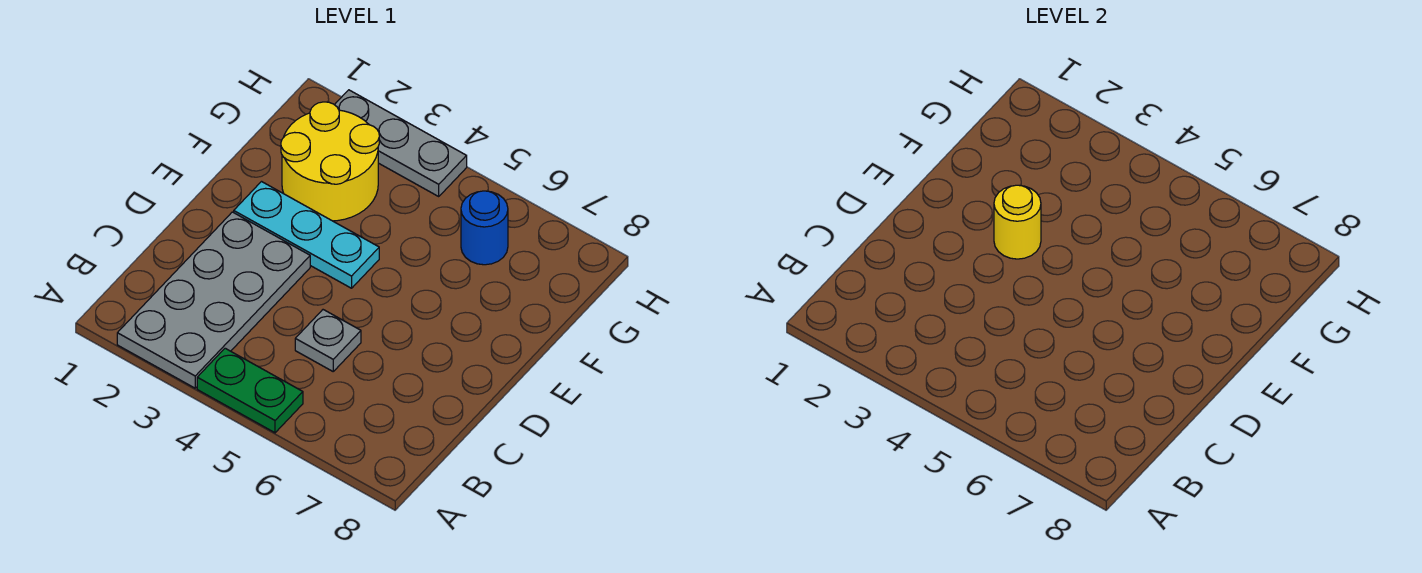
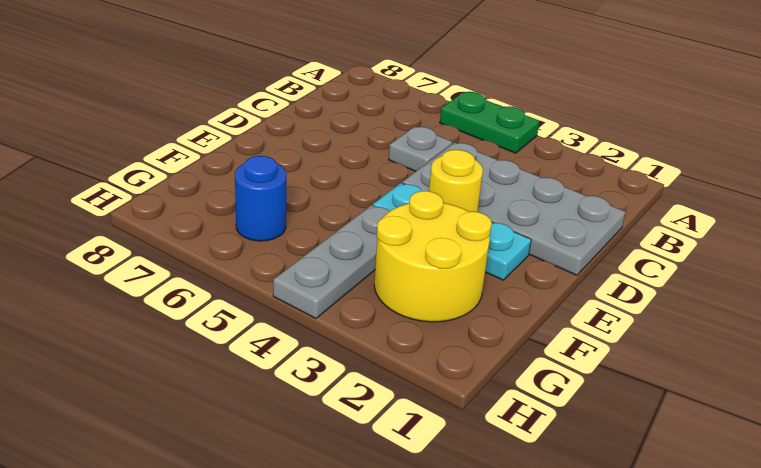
grey 2x4 plate [117,212,310,388] -> grey 2x4 plate turned to [402,142,626,275]
grey 1x3 plate [335,90,467,196] -> grey 1x3 plate turned to [273,205,390,318]

